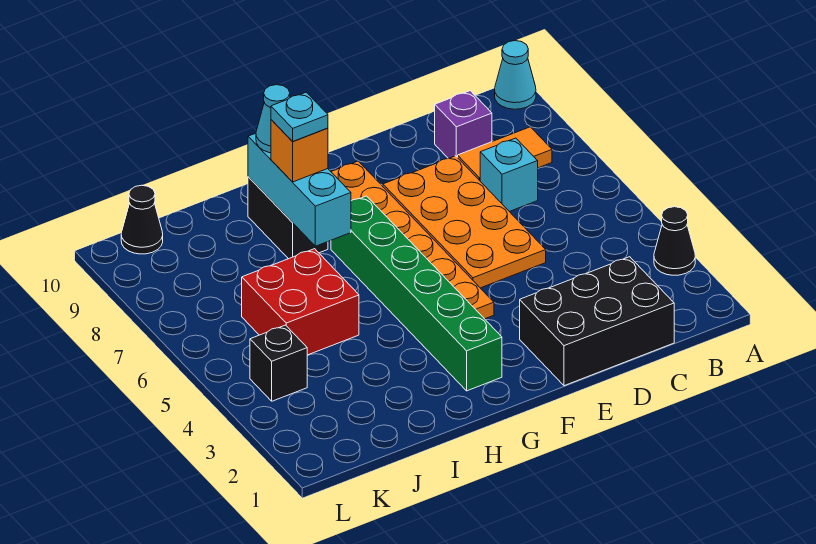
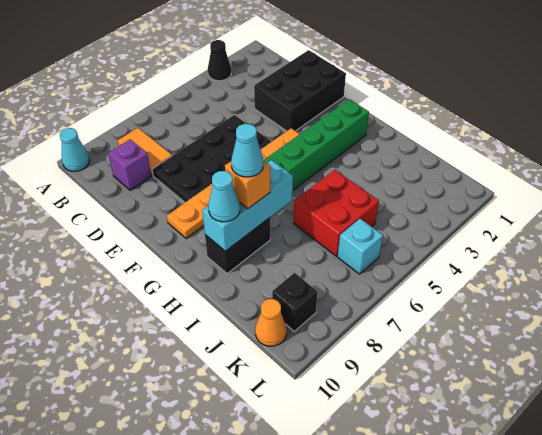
black 2x3 brick [520,257,674,386] -> black 2x3 brick turned to [254,50,346,131]
cyan 1x1 brick [480,138,538,212] -> cyan 1x1 brick moved to [338,219,383,274]
orange 2x4 plate [383,156,546,288] -> black 2x4 plate [152,115,271,202]
cyan 1x1 plate [271,92,328,142] -> cyan 1x1 cone [231,124,263,177]
black 1x1 brick [250,325,307,401] -> black 1x1 brick moved to [272,273,318,331]
black 1x1 cone [121,185,163,254] -> orange 1x1 cone [255,299,287,346]

